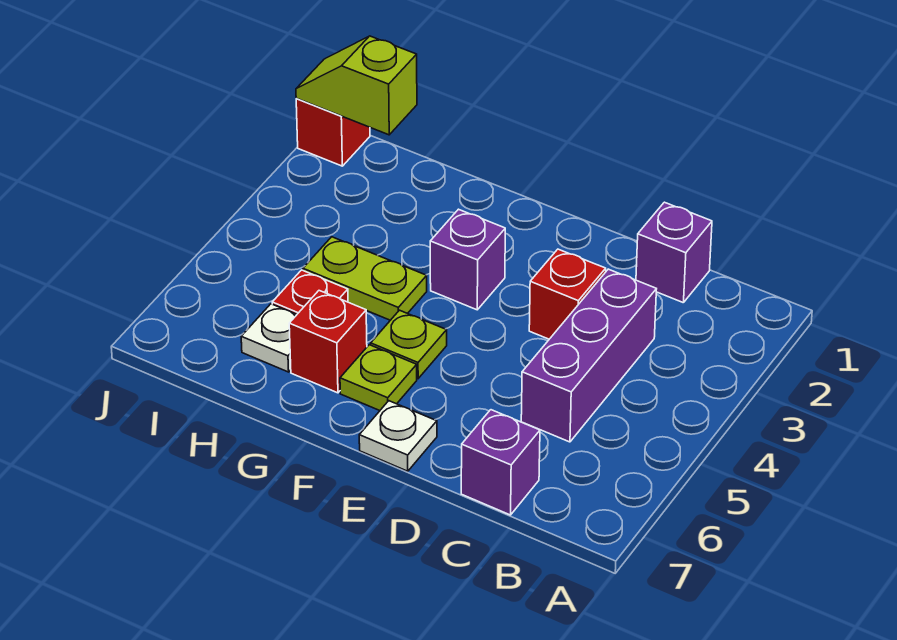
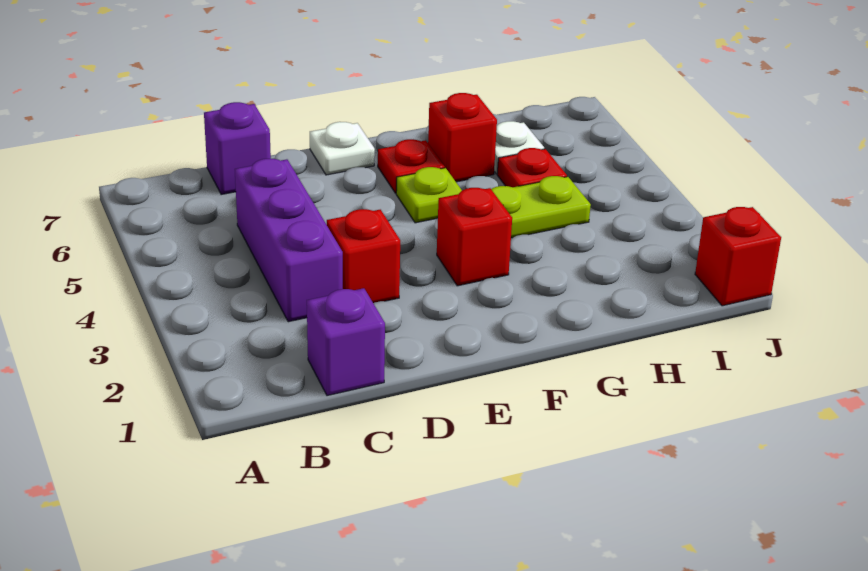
purple 1x1 brick [430,209,505,310] -> red 1x1 brick [437,188,512,286]
lime 1x1 plate [340,345,417,411] -> red 1x1 plate [378,139,445,193]
lime 1x2 slope [296,36,417,135] -> none

